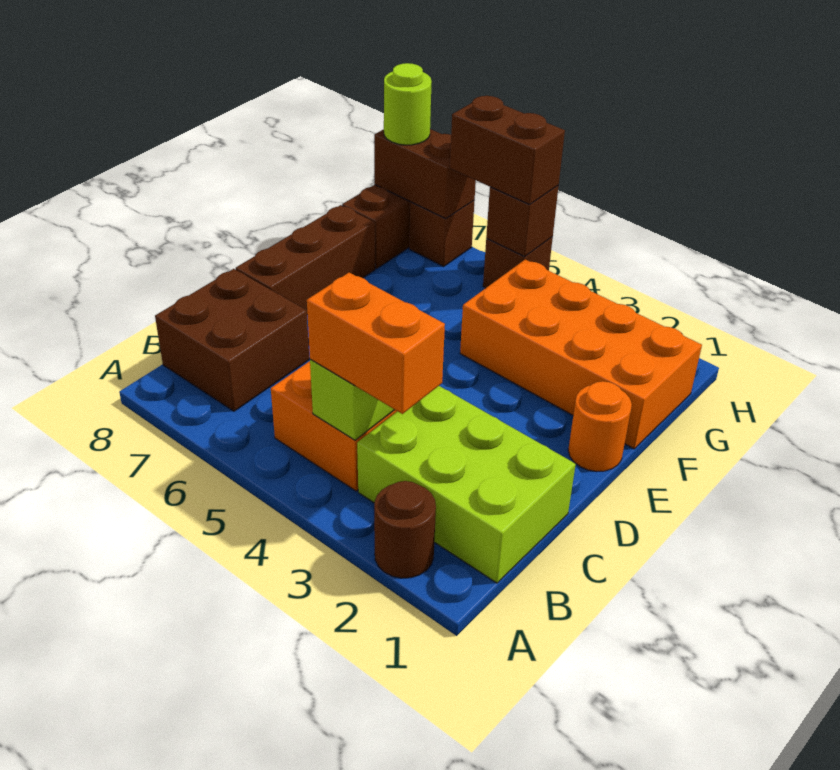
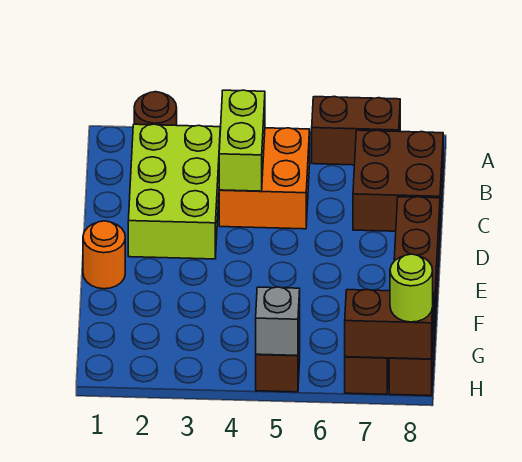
lime 2x3 brick [357,386,576,583] -> lime 2x3 brick turned to [128,124,220,259]
orange 1x2 brick [307,273,445,414] -> none
orange 2x4 brick [460,259,702,449] -> none
brown 1x1 brick [486,186,559,257] -> grey 1x1 brick [256,287,300,355]
brown 1x2 brick [450,96,565,205] -> brown 1x2 brick moved to [312,96,400,165]

